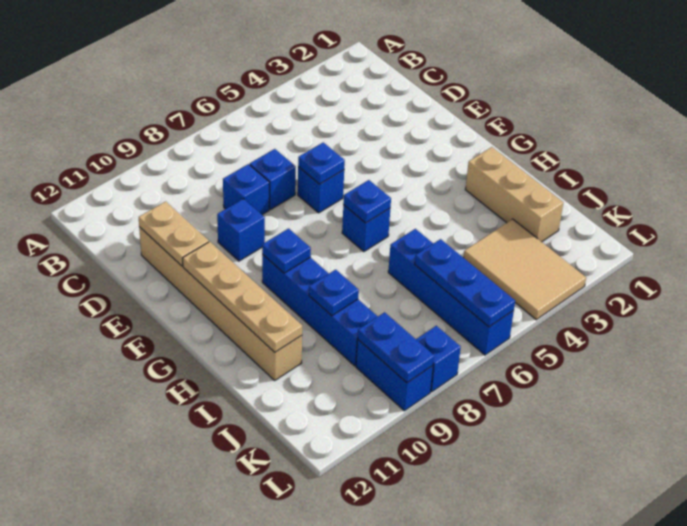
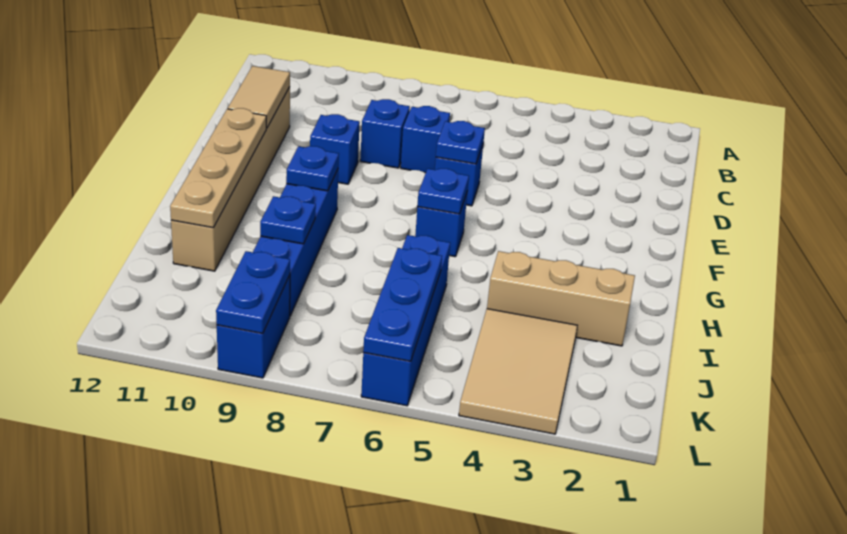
tan 1x2 plate [139,202,209,266] -> tan 1x2 tile [228,66,290,128]
tan 1x3 brick [465,147,563,242] -> tan 1x3 brick turned to [487,251,635,346]
blue 1x1 brick [416,326,461,392] -> none

